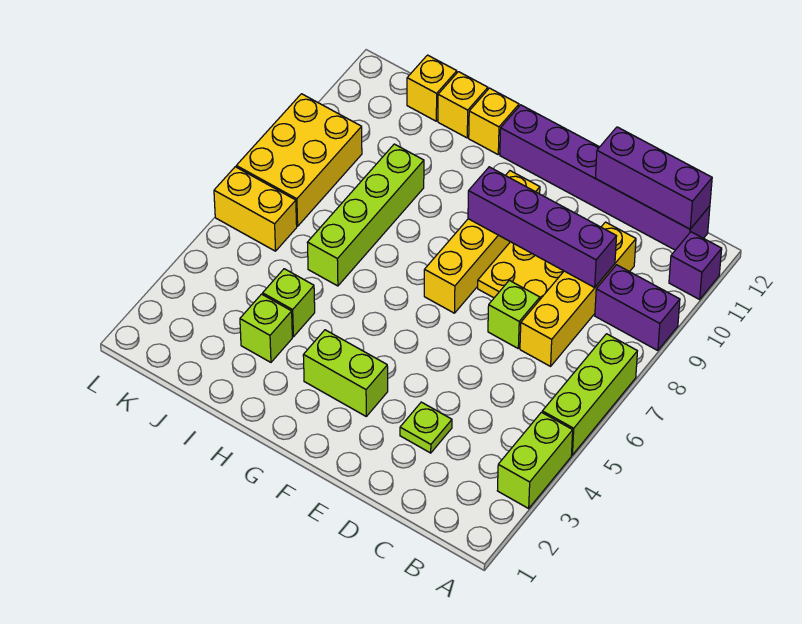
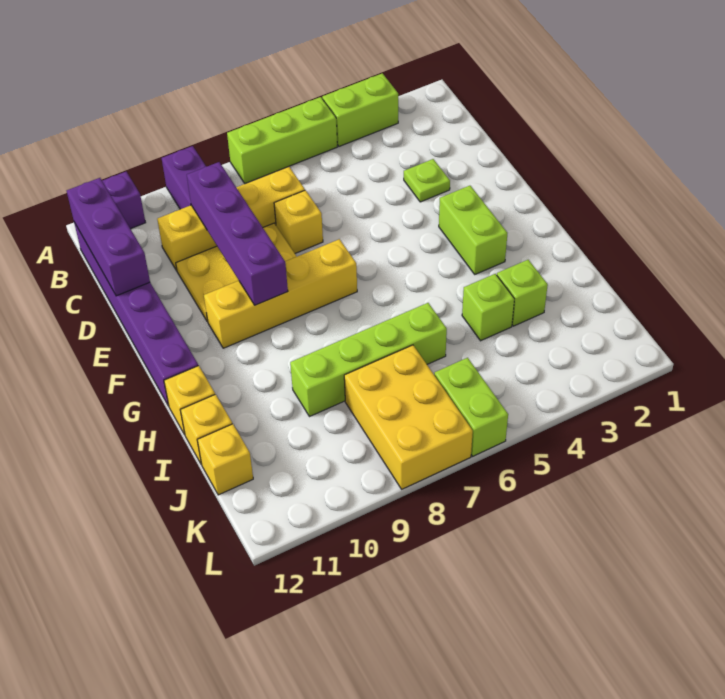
lime 1x1 brick [488,280,540,348] -> yellow 1x1 brick [274,190,323,253]
yellow 1x2 brick [214,167,297,251] -> lime 1x2 brick [434,358,508,456]
yellow 2x3 brick [236,94,362,226] -> yellow 2x3 brick turned to [344,345,473,489]

